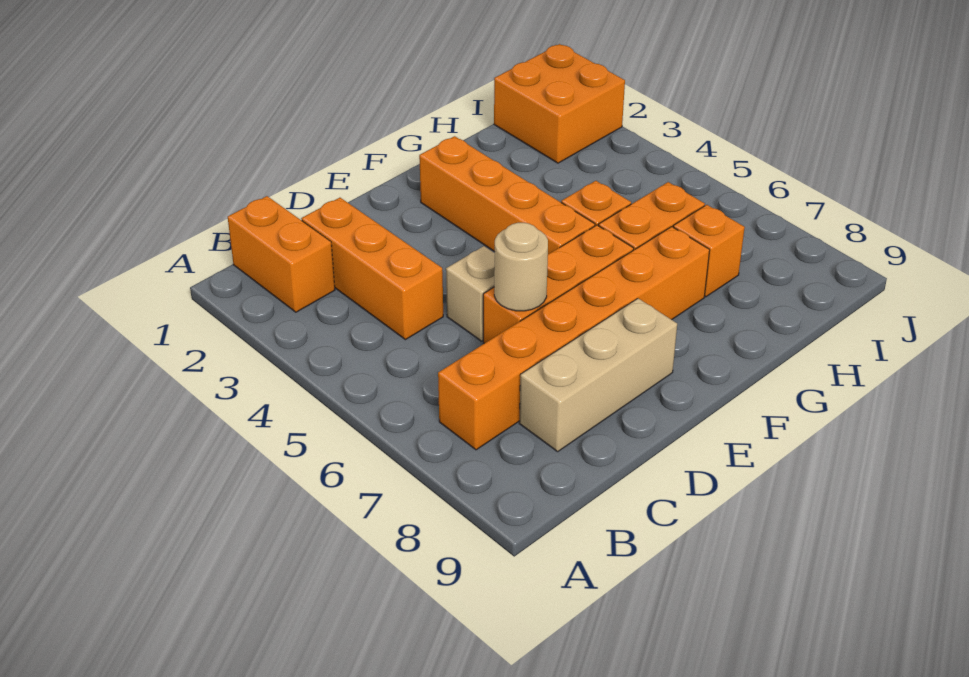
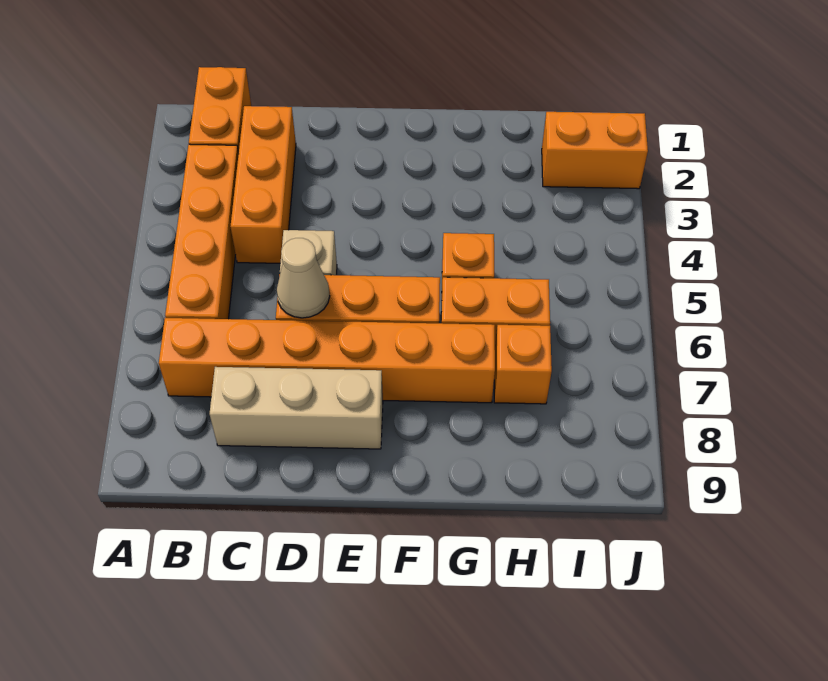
tan 1x1 round brick [494,223,548,311] -> tan 1x1 cone [277,238,330,318]
orange 1x4 brick [419,136,595,254] -> orange 1x4 brick moved to [165,144,239,319]
orange 2x2 brick [494,44,625,163] -> orange 1x2 brick [542,112,648,189]

